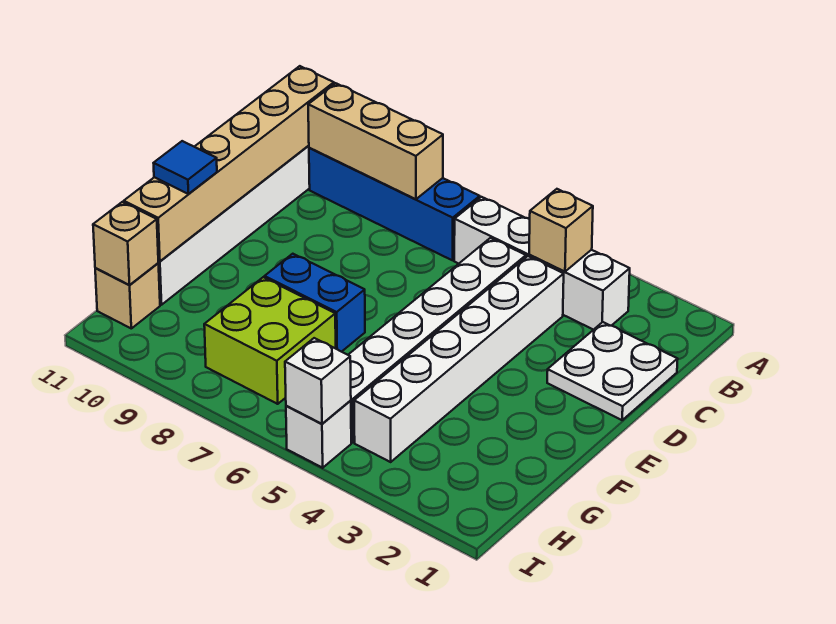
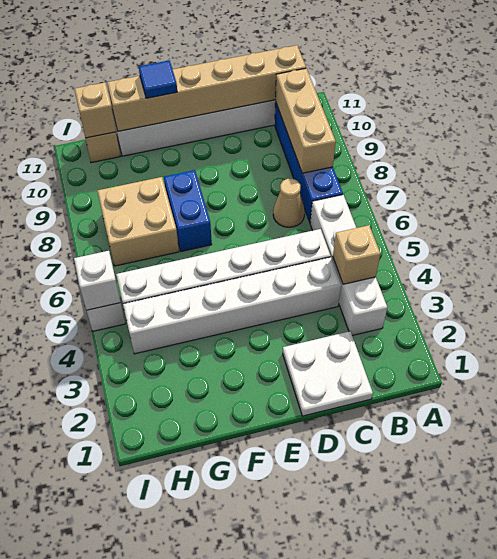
none -> tan 1x1 cone [273,179,305,227]
lime 2x2 brick [204,277,336,404] -> tan 2x2 brick [97,177,179,266]

